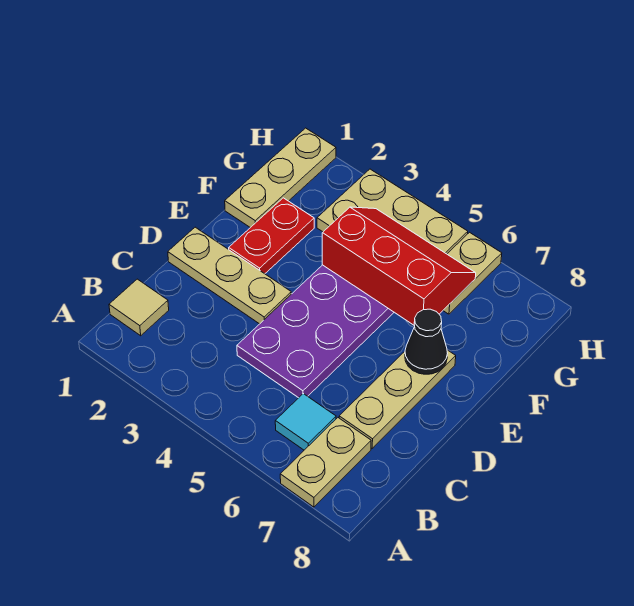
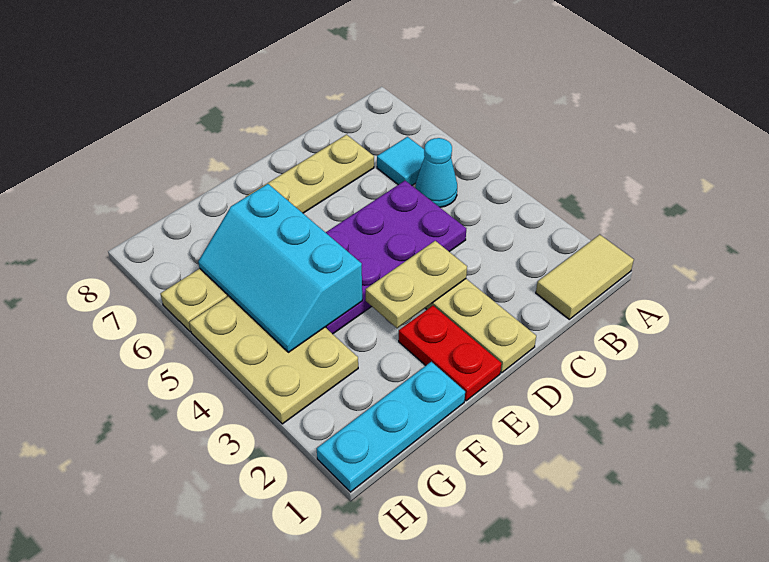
tan 1x2 plate [280,418,371,507] -> tan 1x2 plate moved to [365,241,467,328]
tan 1x1 tile [109,279,169,336] -> tan 1x2 tile [536,235,634,319]
none -> cyan 1x1 cone [415,138,457,207]
red 1x2 plate [229,198,314,274] -> red 1x2 plate turned to [399,306,501,401]
black 1x1 cone [405,309,448,374] -> none
tan 1x3 plate [225,128,336,228] -> cyan 1x3 plate [317,362,465,492]
red 2x3 slope [322,207,476,326] -> cyan 2x3 slope [198,184,362,352]

